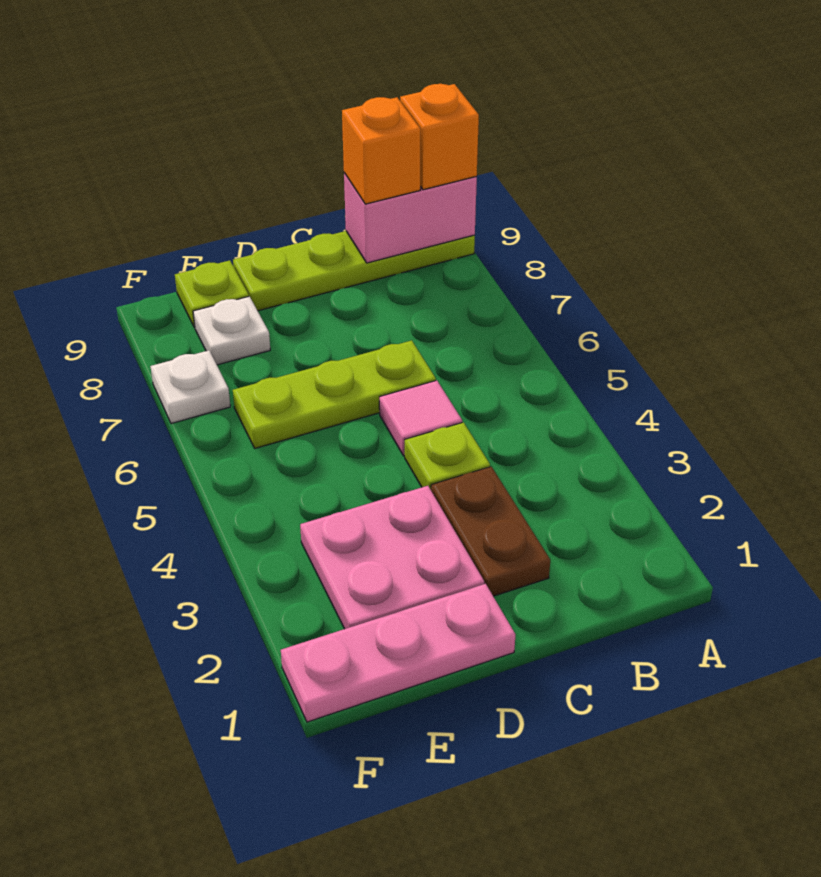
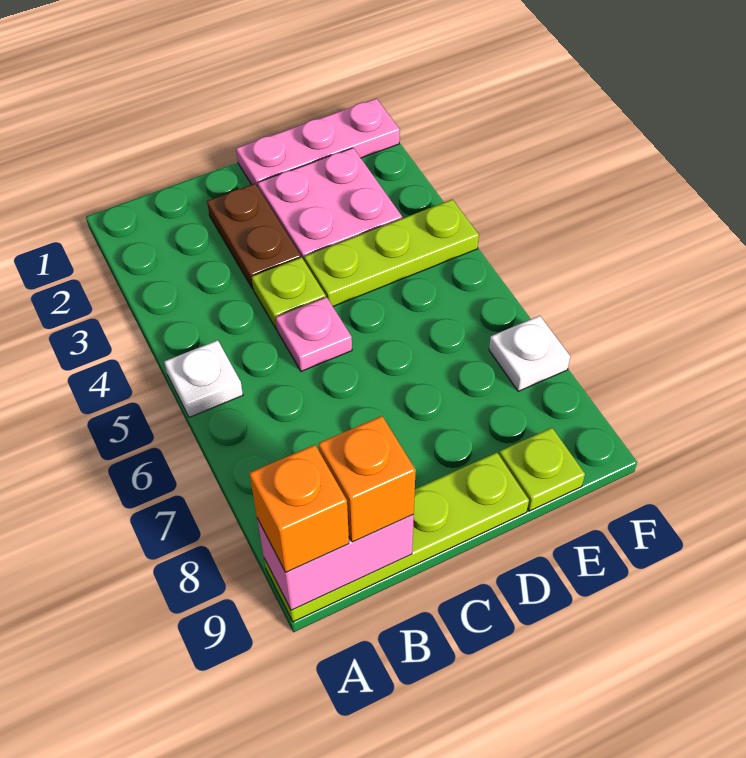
pink 1x1 tile [379,380,462,456] -> pink 1x1 plate [276,297,352,371]
lime 1x3 plate [233,340,436,448] -> lime 1x3 plate moved to [304,199,479,306]
white 1x1 plate [193,296,270,365] -> white 1x1 plate moved to [164,340,243,417]

